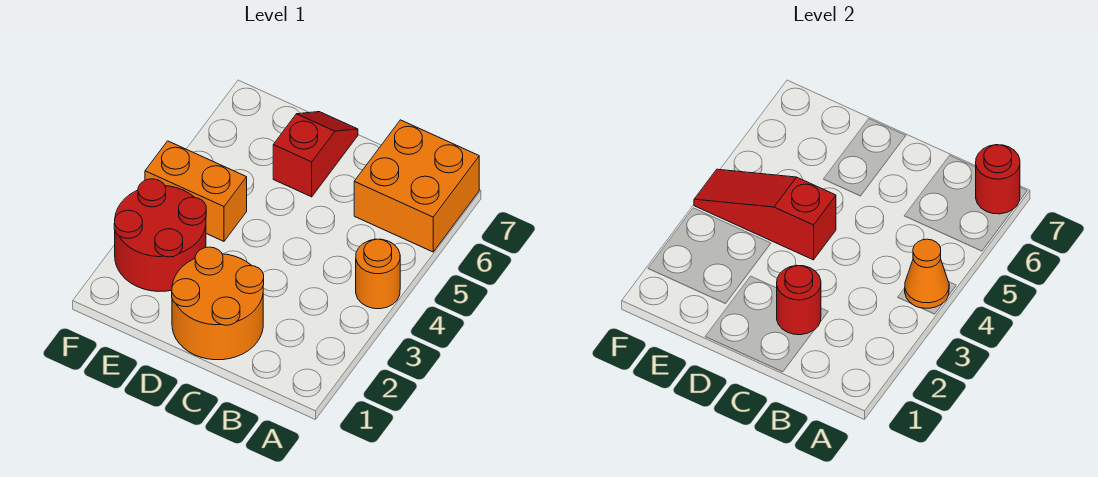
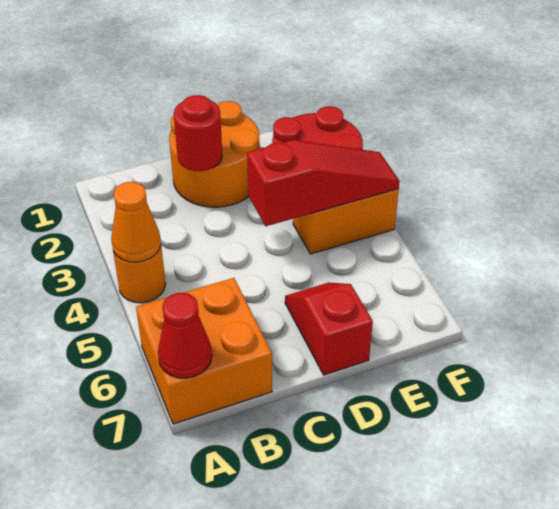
red 1x1 round brick [976,145,1020,214] -> red 1x1 cone [158,293,212,378]
red 1x2 slope [273,112,358,197] -> red 1x2 slope turned to [285,283,373,375]

